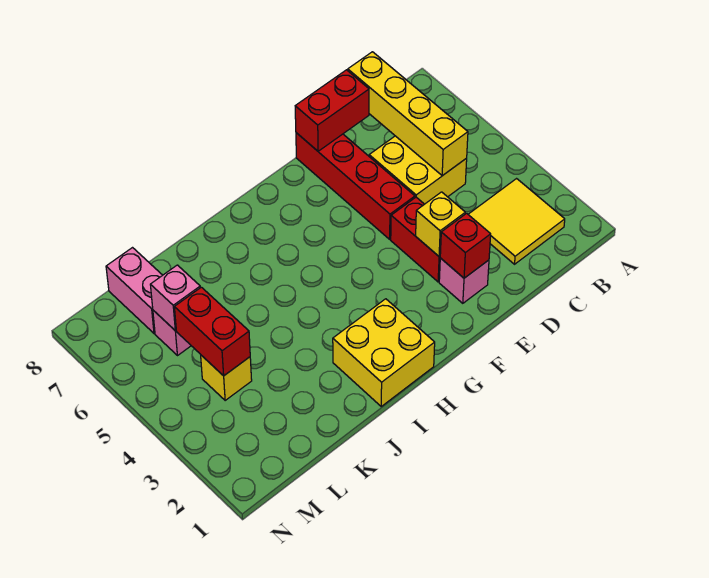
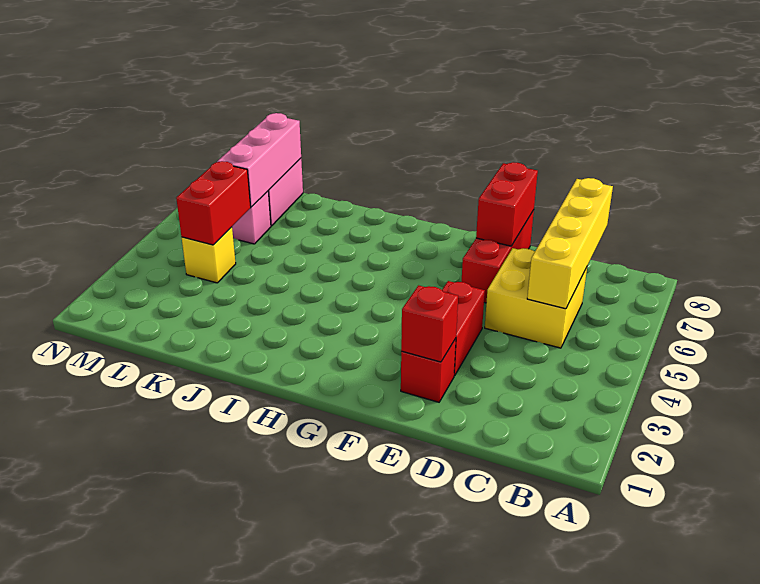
yellow 2x2 tile [468,179,565,264] -> none
red 1x2 brick [295,70,369,151] -> red 1x2 brick turned to [476,162,538,246]
pink 1x1 brick [439,258,489,303] -> red 1x1 brick [401,338,456,402]
yellow 1x1 brick [416,192,465,257] -> none
red 1x4 brick [296,133,415,239] -> red 1x3 brick [461,210,534,303]
yellow 2x2 brick [333,299,435,406] -> none
pink 1x1 brick [150,265,200,331] -> pink 1x3 brick [217,113,301,207]

